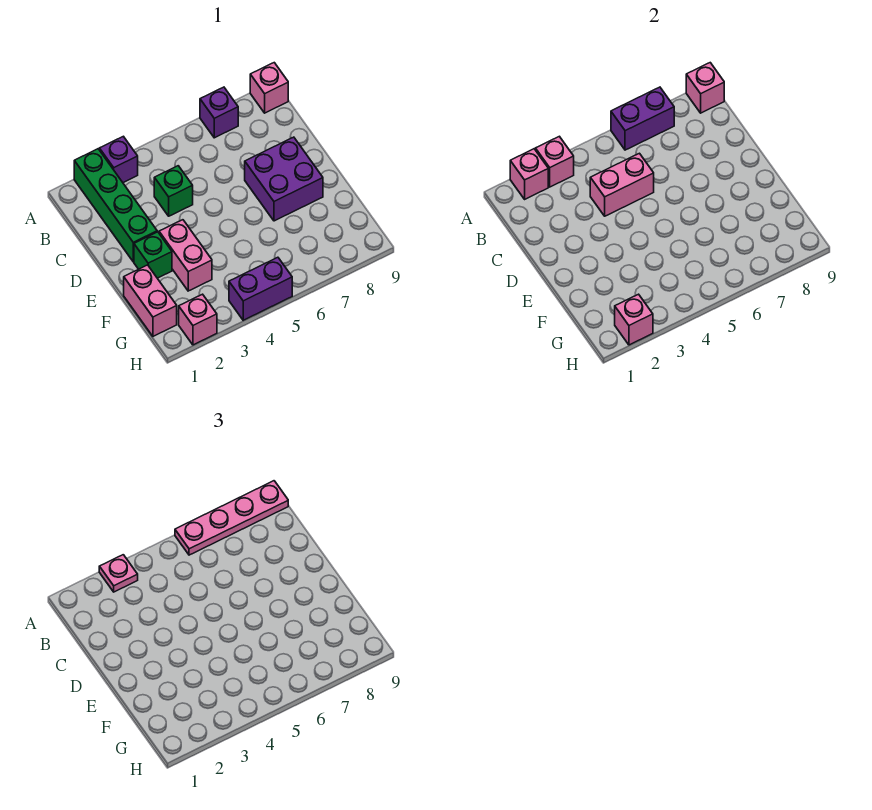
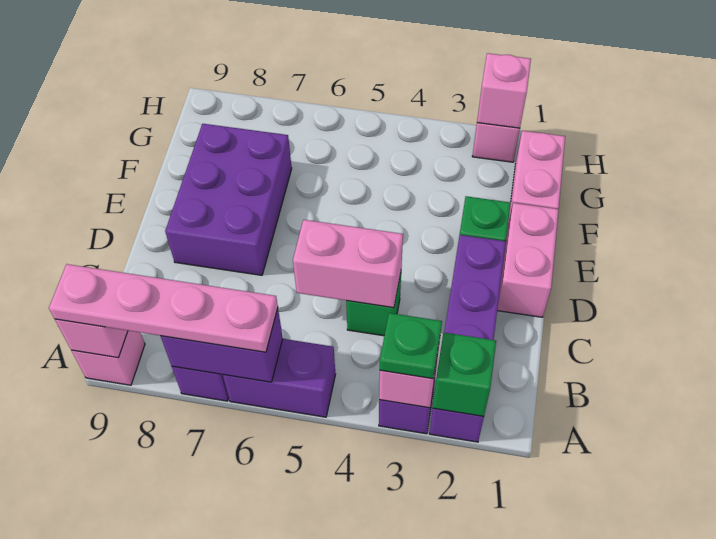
green 1x4 brick [74,149,157,262] -> purple 1x4 brick [430,235,506,442]
pink 1x1 brick [510,149,548,199] -> green 1x1 brick [433,333,496,416]
pink 1x1 plate [99,555,138,592] -> green 1x1 plate [380,313,442,379]
purple 2x2 brick [245,137,323,221] -> purple 2x3 brick [165,124,292,275]
pink 1x2 brick [159,220,212,291] -> pink 1x2 brick moved to [497,203,559,317]
purple 1x2 brick [229,257,292,320] -> purple 1x2 brick moved to [223,339,336,417]

